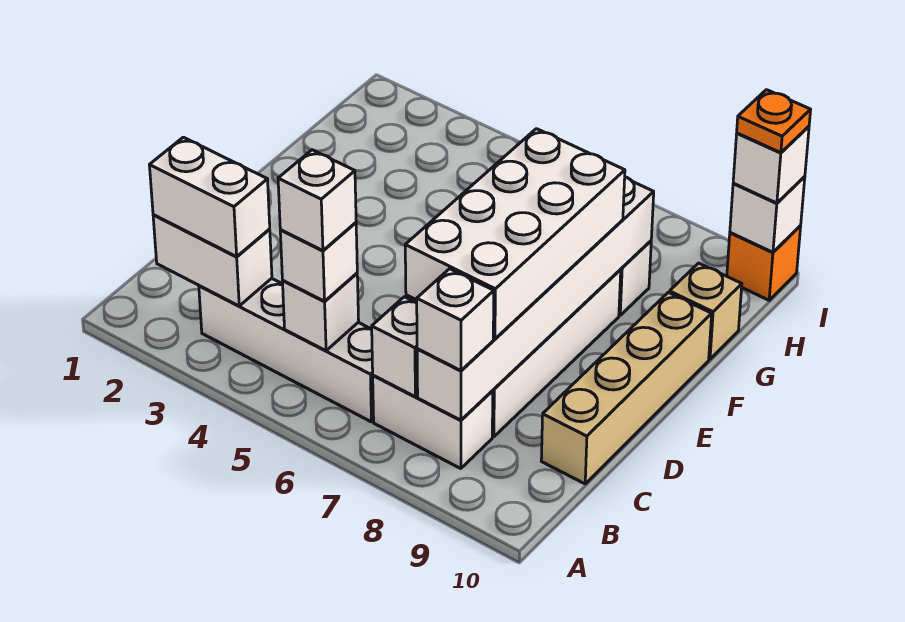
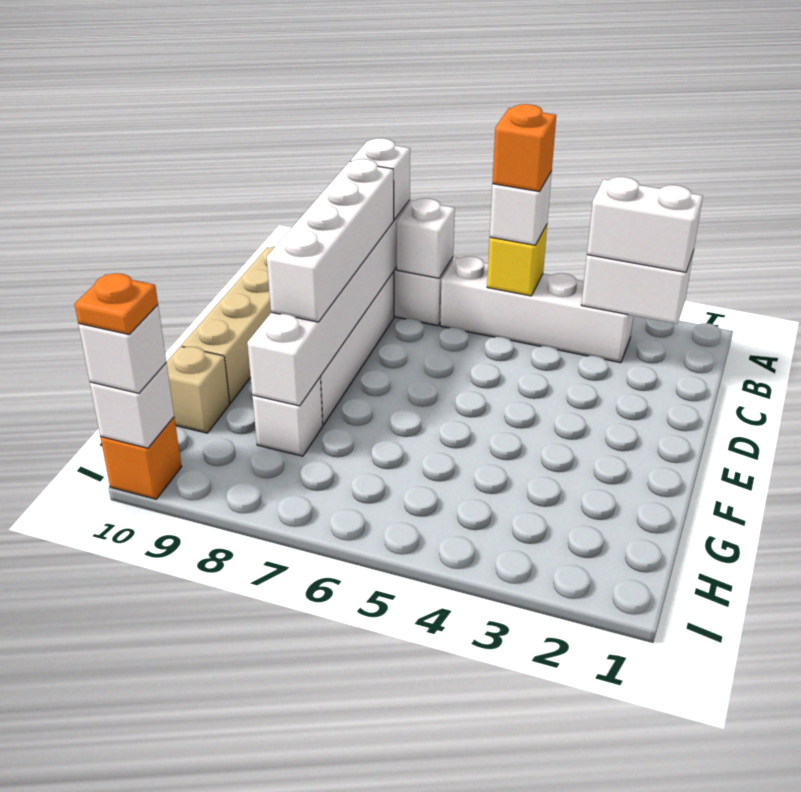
white 1x1 brick [283,273,359,351] -> yellow 1x1 brick [487,225,547,296]
white 1x1 brick [278,150,356,251] -> orange 1x1 brick [492,104,556,192]
white 2x4 brick [405,129,625,339] -> white 1x4 brick [267,159,394,322]

